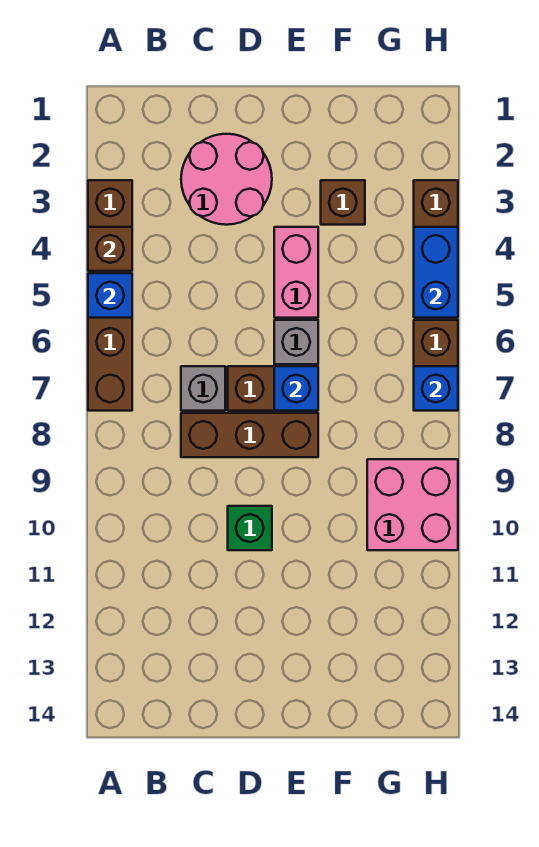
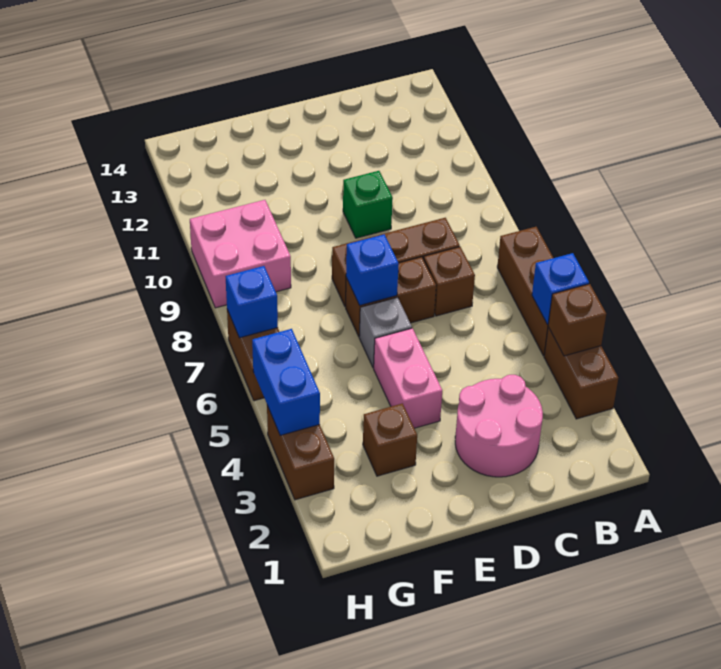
grey 1x1 brick [181,366,225,411] -> brown 1x1 brick [424,247,475,316]

